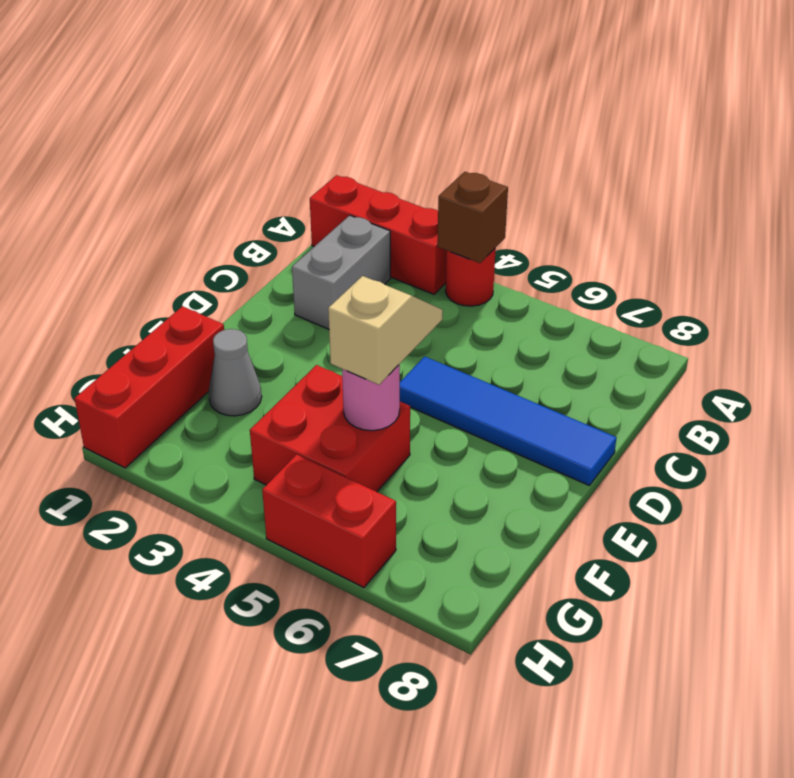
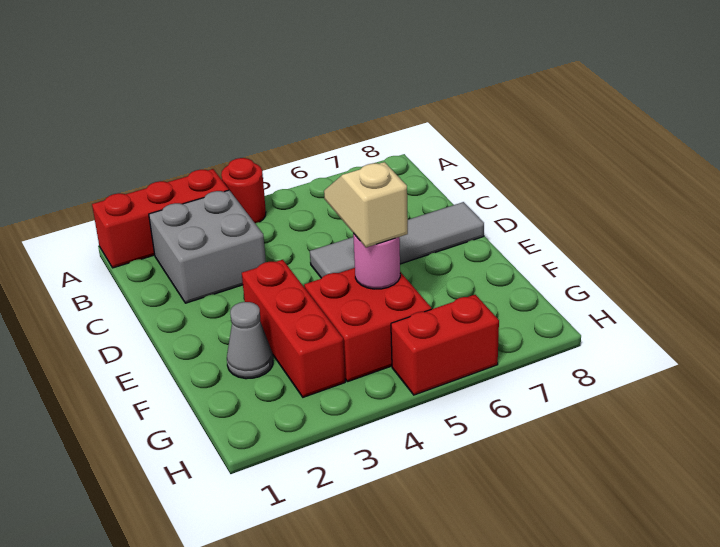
brown 1x1 brick [437,172,508,263] -> none
grey 1x2 brick [292,215,390,329] -> grey 2x2 brick [149,190,266,303]
blue 1x4 tile [400,356,617,485] -> grey 1x4 tile [310,202,484,278]
red 1x3 brick [74,306,224,468] -> red 1x3 brick moved to [242,260,345,397]

